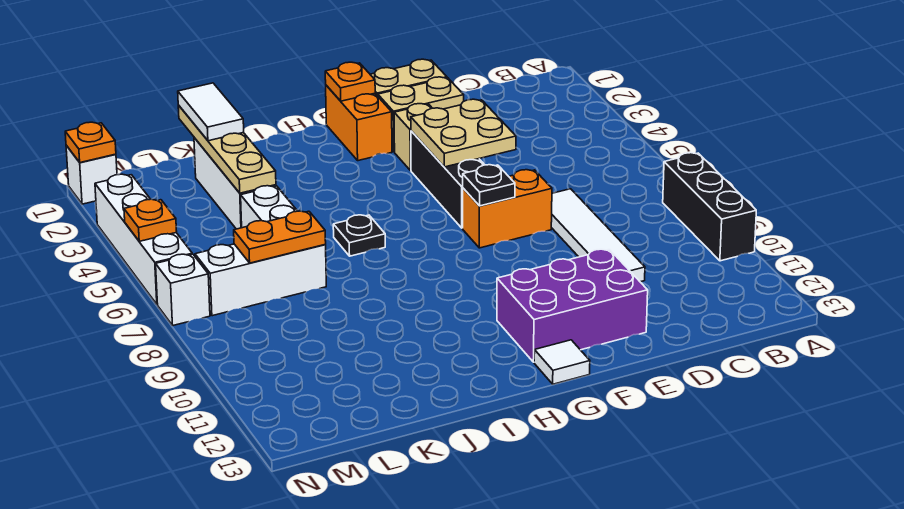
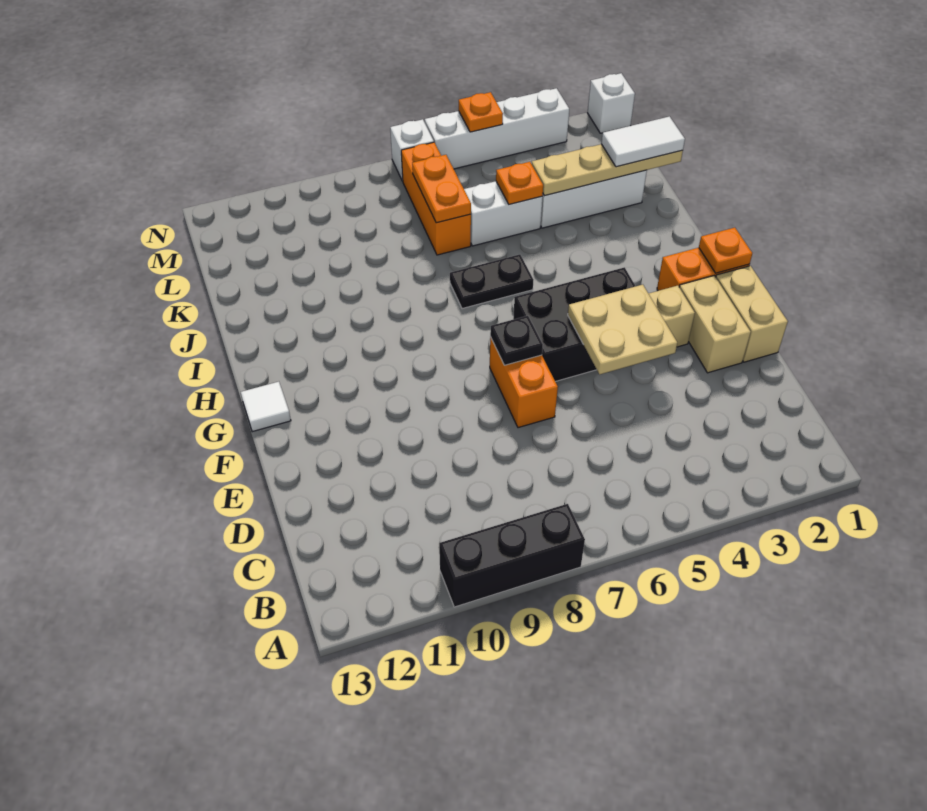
white 1x4 tile [551,189,645,282] -> none
purple 2x3 brick [497,249,648,362] -> none
black 1x3 brick [411,131,484,228] -> black 2x3 brick [513,267,635,382]
black 1x1 plate [333,215,385,256] -> black 1x2 plate [450,254,533,309]
white 1x3 brick [195,244,326,316] -> orange 1x3 brick [401,142,471,255]
orange 1x1 plate [65,122,116,163] -> orange 1x1 plate moved to [496,162,543,204]

